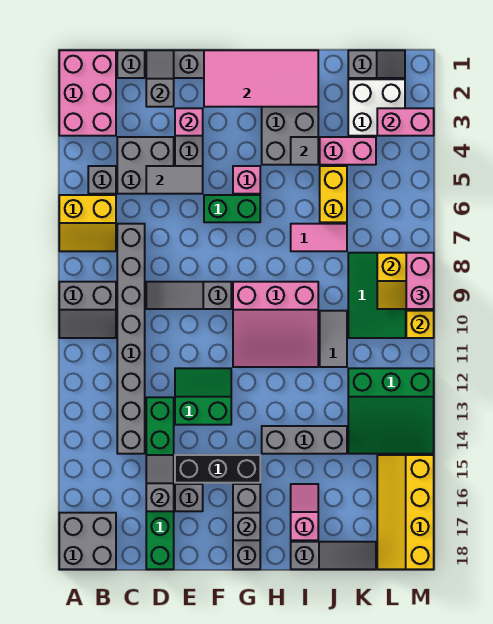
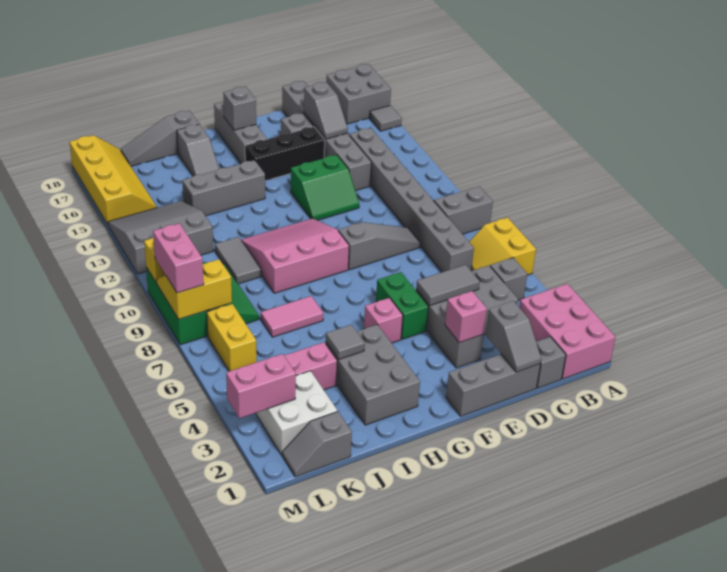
yellow 2x2 slope [59,195,116,251] -> yellow 2x2 slope turned to [469,218,536,275]
none -> grey 1x1 tile [370,105,402,131]
green 1x6 brick [146,397,174,569] -> grey 1x6 brick [282,81,371,191]
pink 2x4 tile [204,50,318,107] -> none
green 1x2 brick [204,195,260,222] -> green 1x2 brick turned to [376,272,428,339]
pink 1x2 slope [291,484,318,540] -> grey 1x2 slope [177,124,219,176]
yellow 1x2 brick [320,166,347,222] -> yellow 1x2 brick moved to [207,304,257,371]
green 3x3 slope [348,368,434,454] -> grey 3x3 slope [108,201,213,274]

